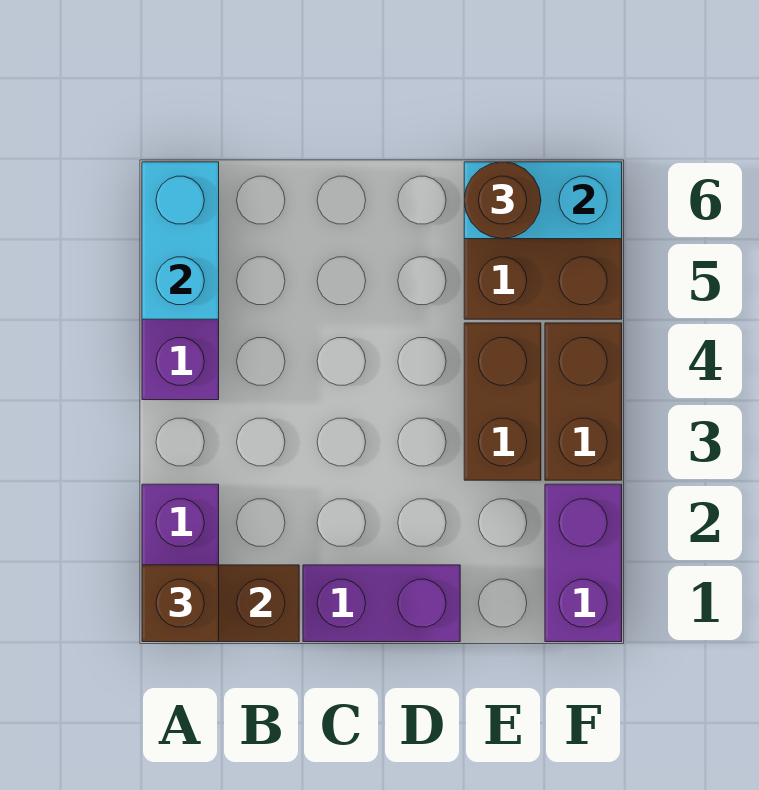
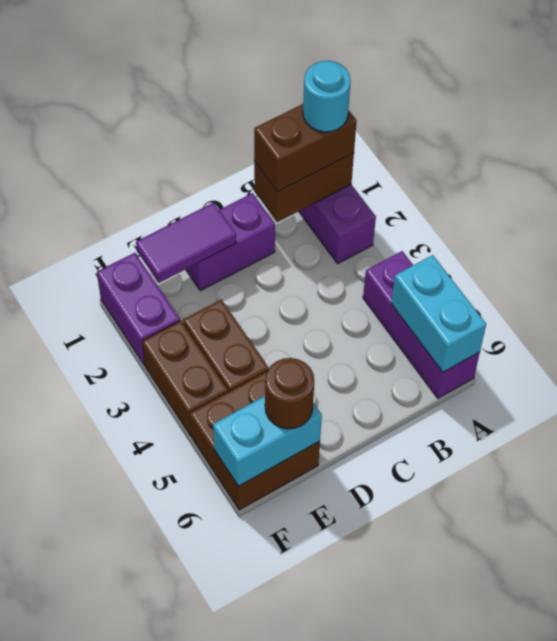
brown 1x1 brick [142,565,219,642] -> brown 1x2 brick [254,104,357,192]
none -> cyan 1x1 round brick [303,61,351,132]
none -> purple 1x2 tile [136,203,236,283]

